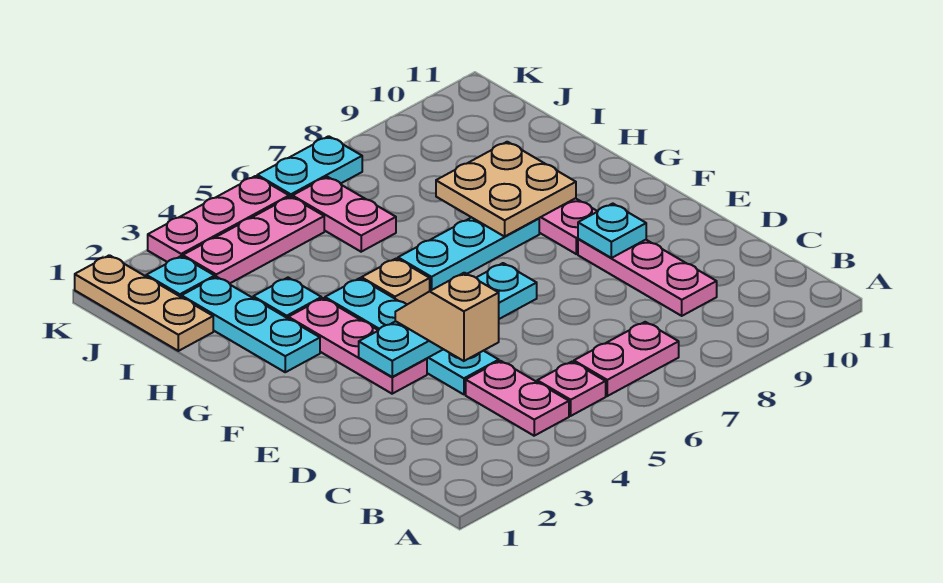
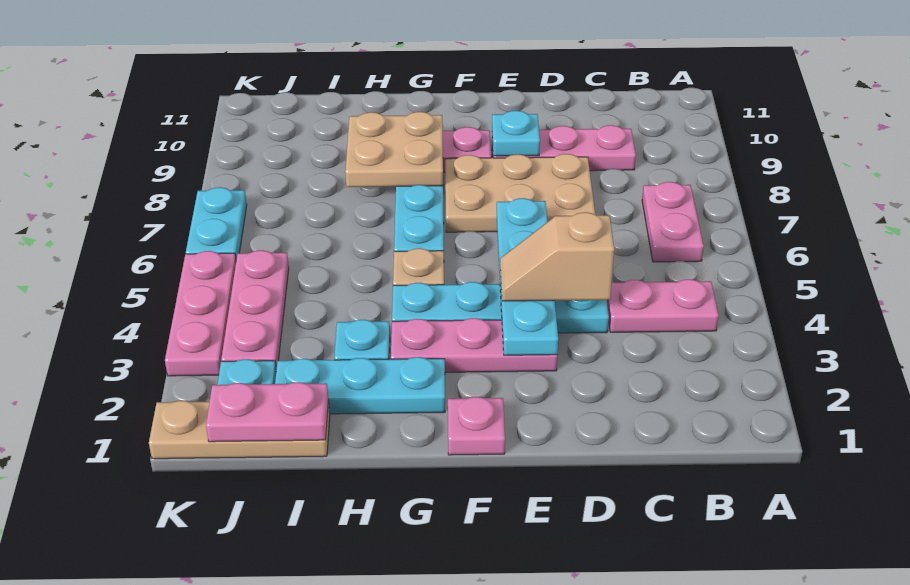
pink 1x1 plate [537,362,606,416] -> pink 1x1 plate moved to [448,397,505,455]
none -> tan 2x3 plate [445,154,595,232]
pink 1x2 plate [293,177,396,252] -> pink 1x2 plate moved to [206,382,328,442]

